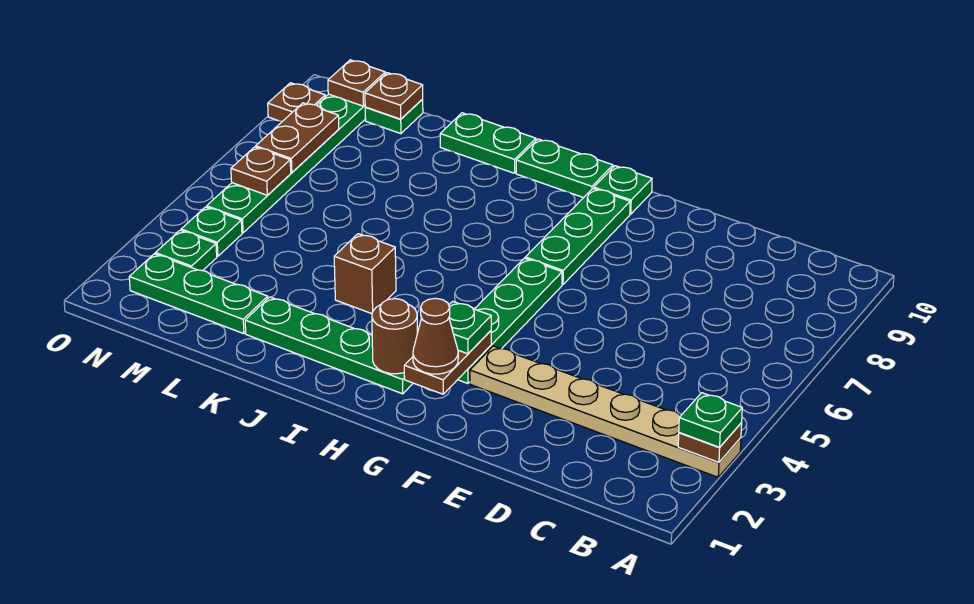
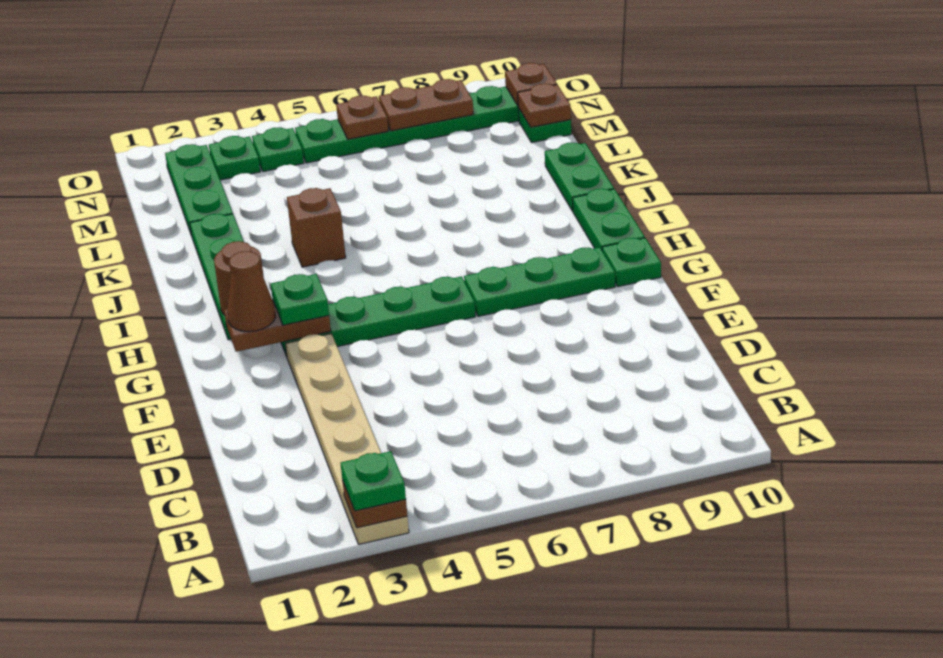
brown 1x1 plate [268,83,325,122] -> none

